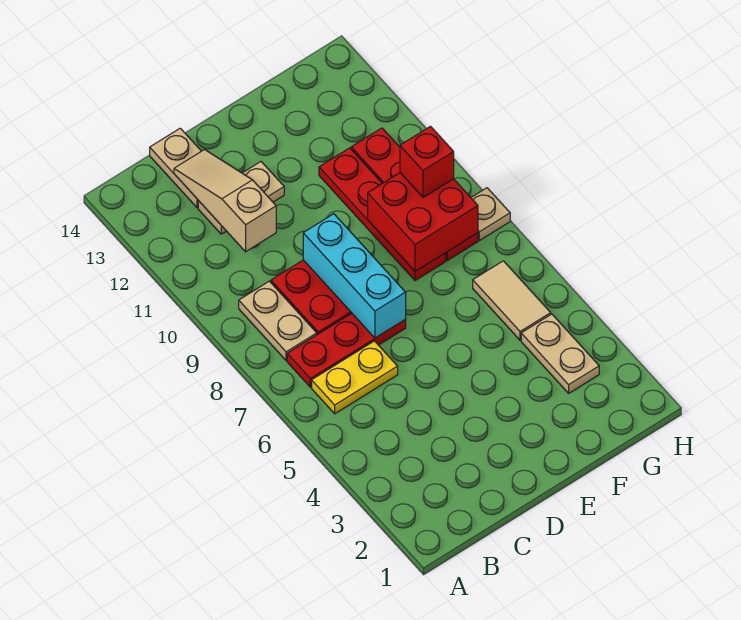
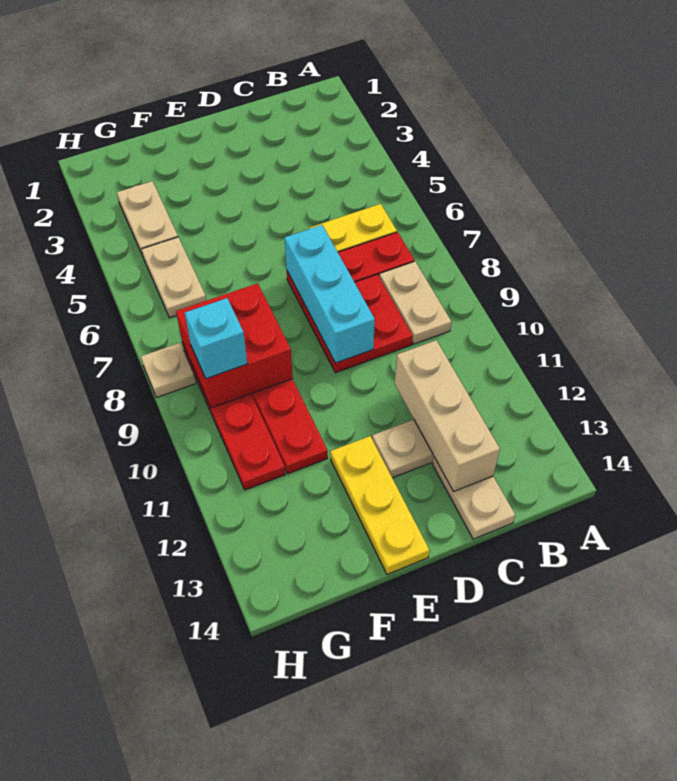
tan 1x3 slope [174,150,276,252] -> tan 1x3 brick [395,340,500,492]
none -> yellow 1x3 plate [330,436,430,574]
tan 1x2 tile [473,261,551,340] -> tan 1x2 plate [141,237,206,318]
red 1x1 brick [400,126,454,197] -> cyan 1x1 brick [185,298,248,379]

